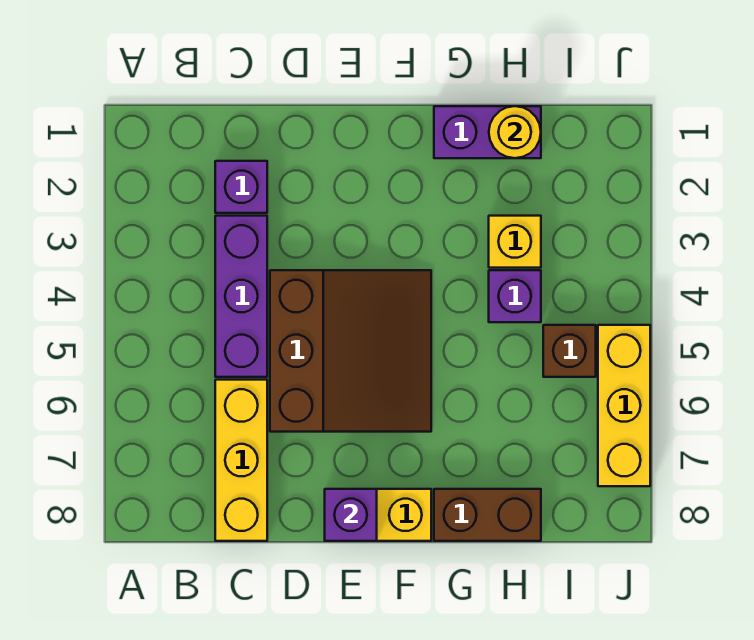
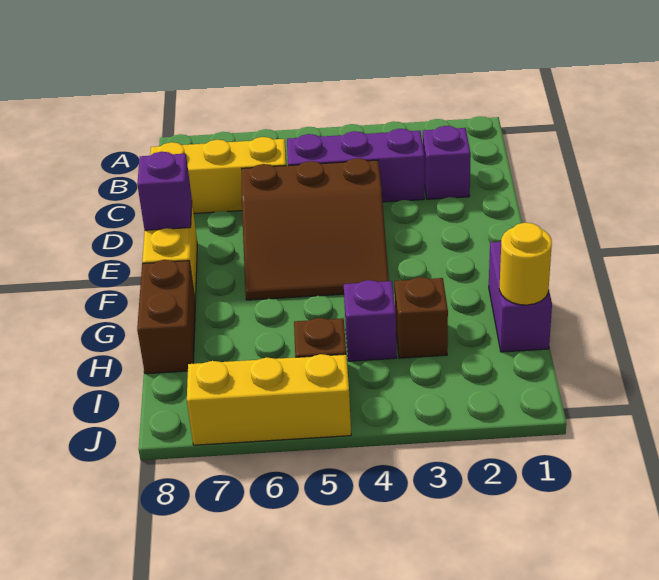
yellow 1x1 brick [489,216,541,268] -> brown 1x1 brick [395,277,448,358]

